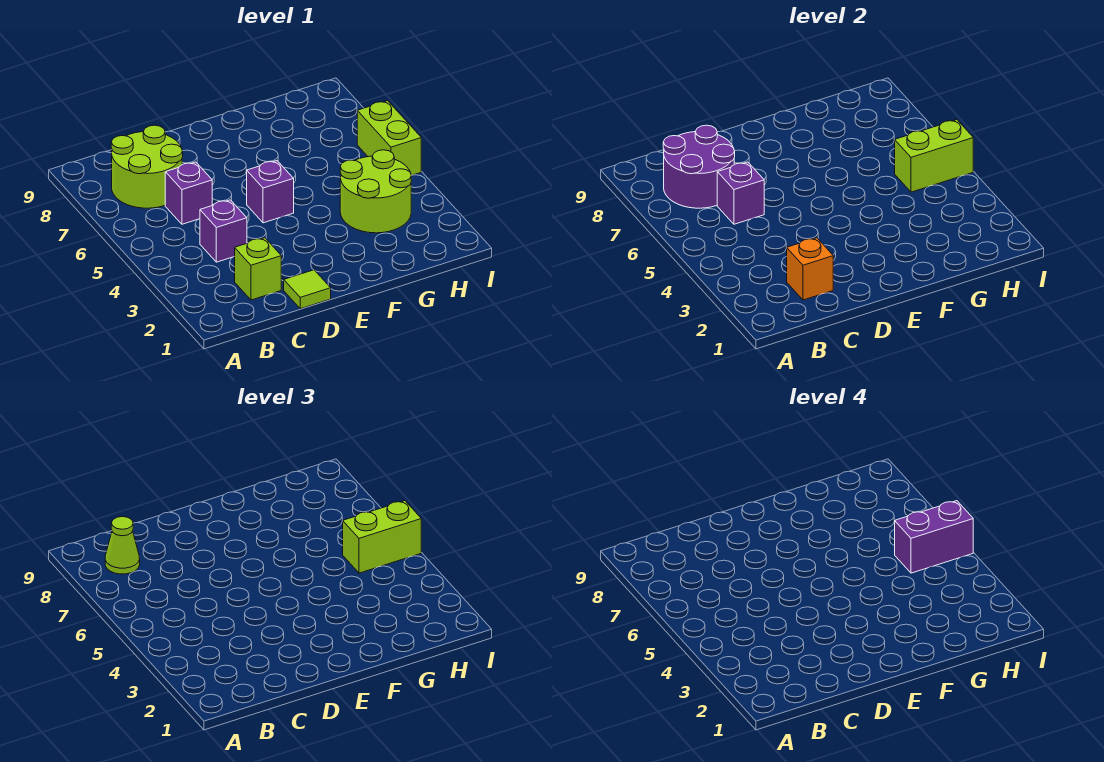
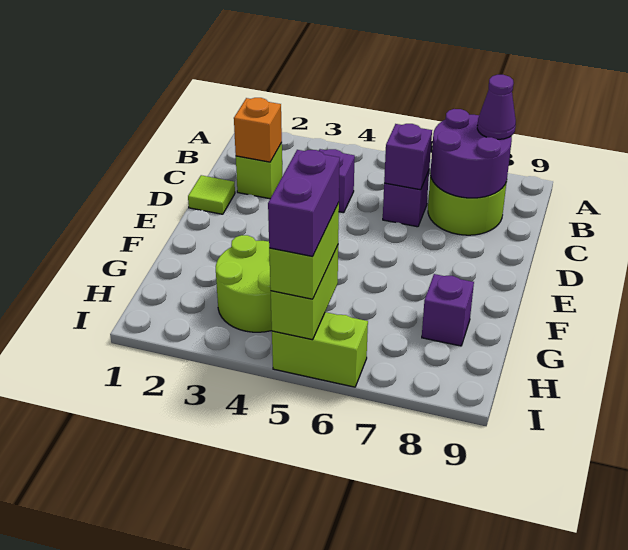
lime 1x1 cone [105,517,140,574] -> purple 1x1 cone [477,75,516,139]
purple 1x1 brick [247,161,294,223] -> purple 1x1 brick moved to [422,274,474,346]

